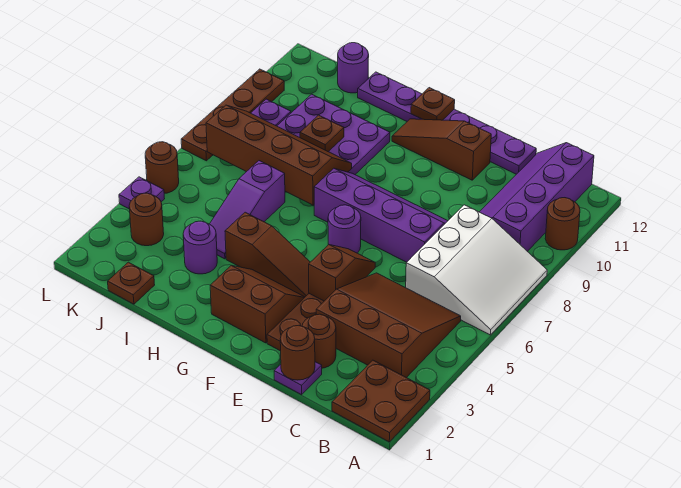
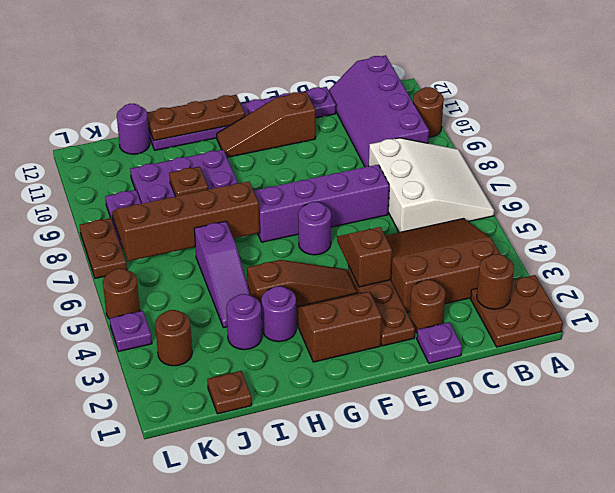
brown 1x1 round brick [280,325,315,380] -> brown 1x1 round brick moved to [477,254,514,309]
brown 1x1 plate [411,88,455,120] -> brown 1x3 plate [147,95,245,141]
none -> purple 1x1 round brick [261,286,296,342]
brown 1x4 plate [181,69,284,161] -> brown 1x2 plate [80,218,127,278]

